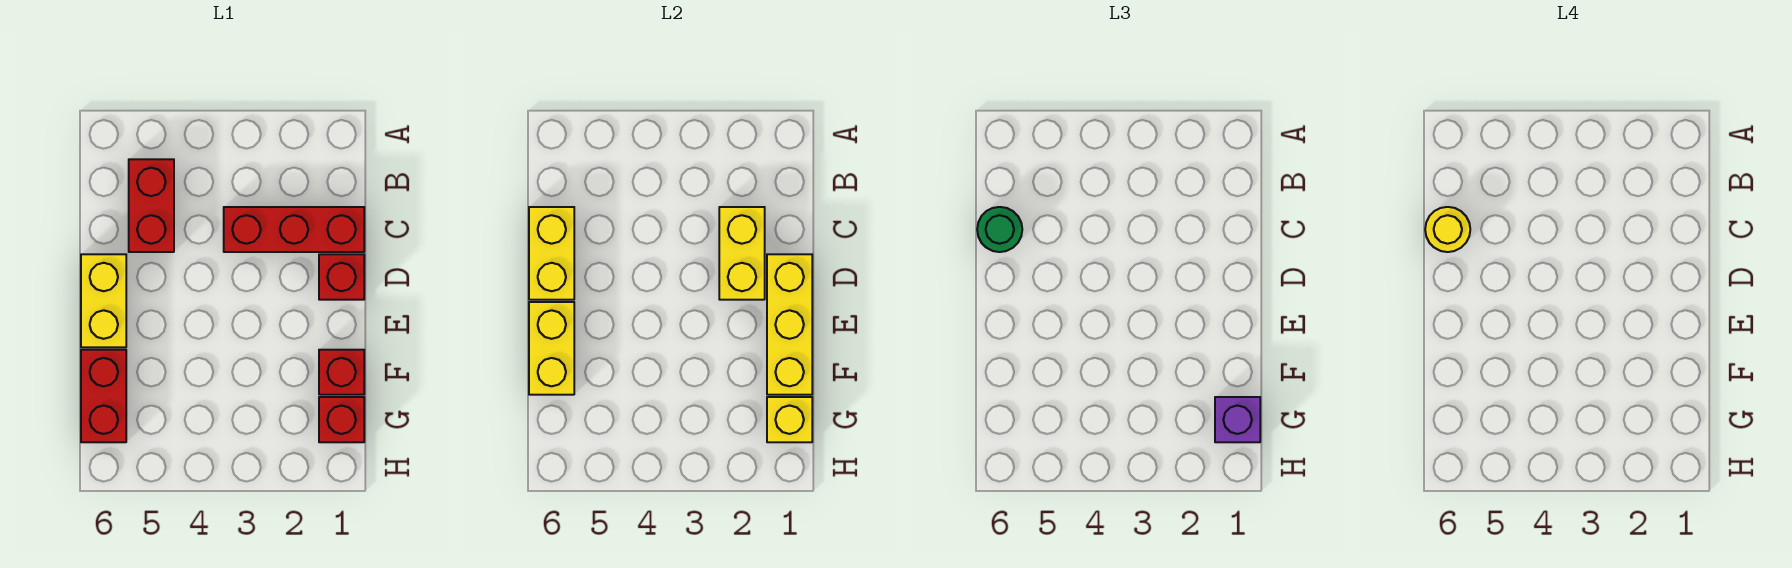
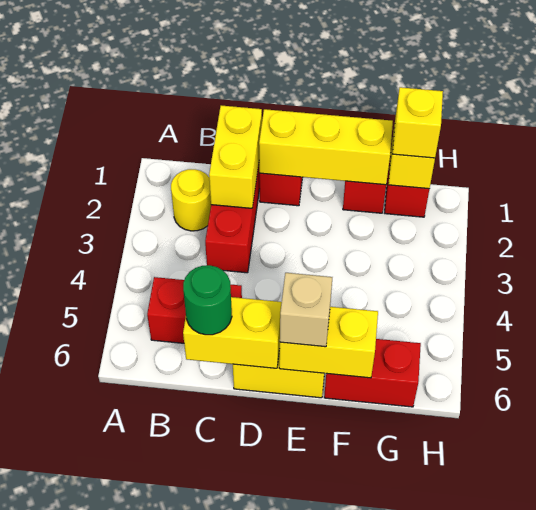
yellow 1x2 brick [719,207,765,300] -> yellow 1x2 brick turned to [209,105,262,208]
yellow 1x1 round brick [1425,207,1470,252] -> yellow 1x1 round brick moved to [171,169,211,231]
none -> tan 1x1 brick [280,273,332,347]
purple 1x1 brick [1215,397,1260,442] -> yellow 1x1 brick [393,87,443,158]

